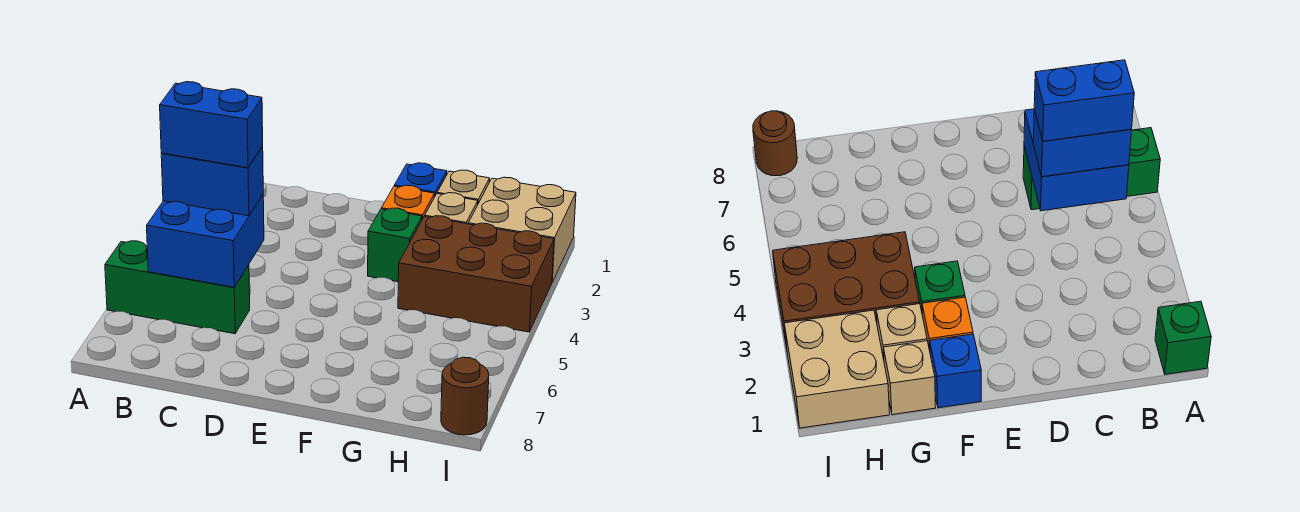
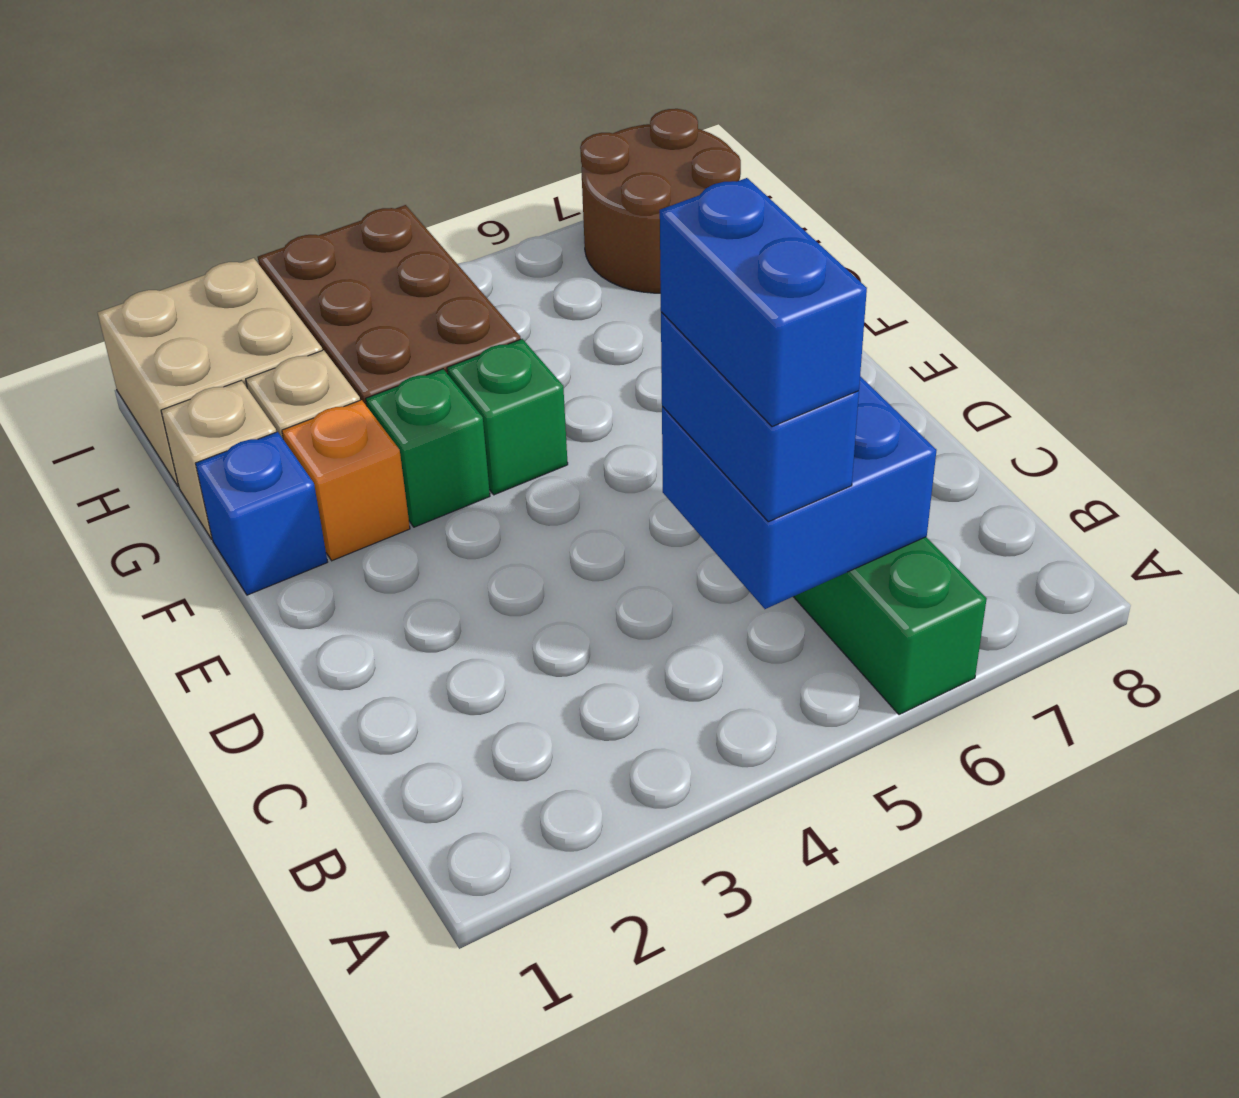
green 1x1 brick [1155,301,1211,374] -> green 1x1 brick moved to [447,339,568,495]
brown 1x1 round brick [441,357,489,435] -> brown 2x2 round brick [580,109,741,293]

